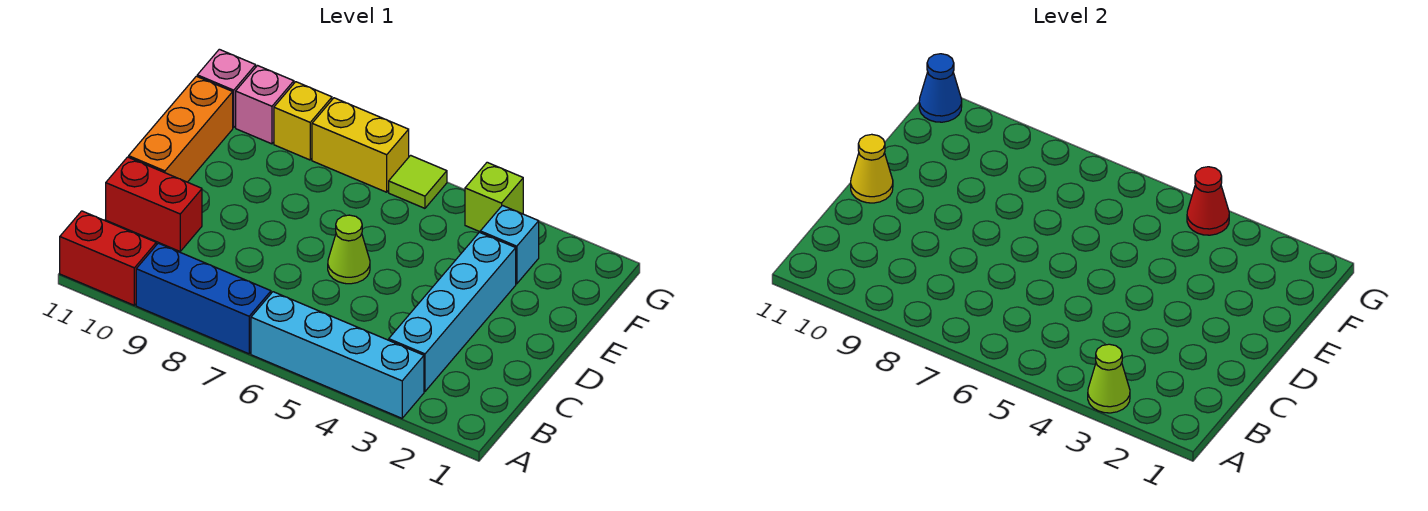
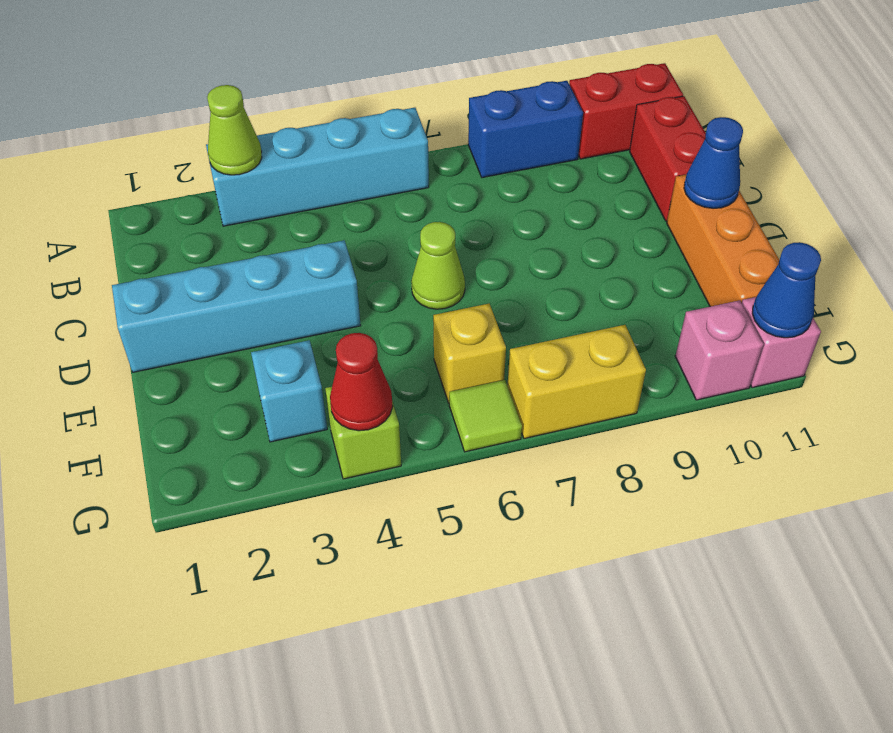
blue 1x3 brick [136,243,271,354] -> blue 1x2 brick [468,81,583,178]
cyan 1x4 brick [389,232,516,391] -> cyan 1x4 brick turned to [112,240,361,372]
red 1x2 brick [106,157,202,251] -> red 1x2 brick turned to [630,96,706,221]
yellow 1x1 cone [851,134,893,203] -> blue 1x1 cone [684,117,743,208]
yellow 1x1 brick [274,82,332,160] -> yellow 1x1 brick moved to [433,304,506,403]

